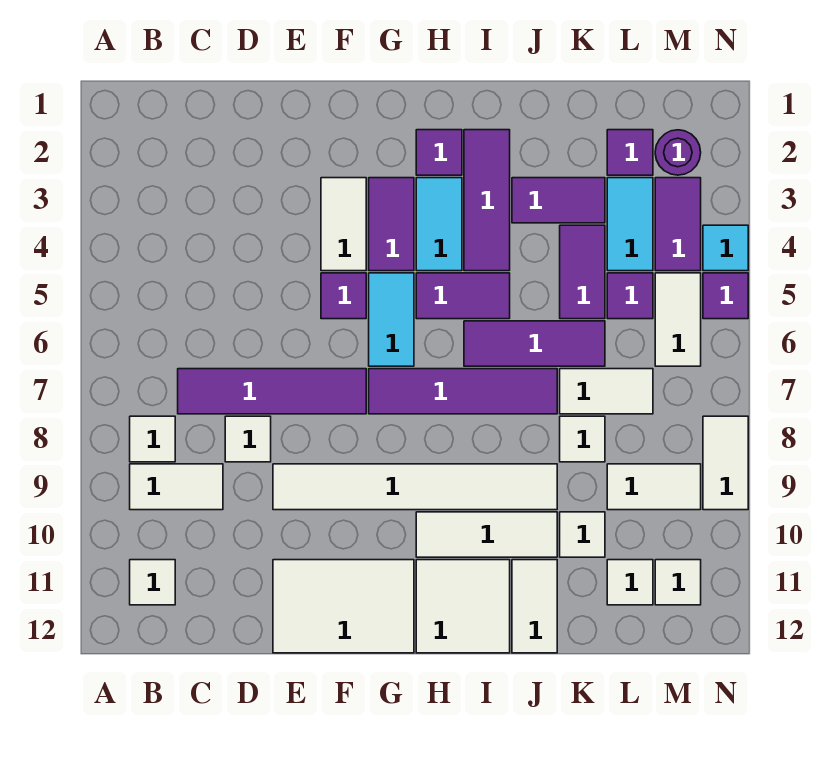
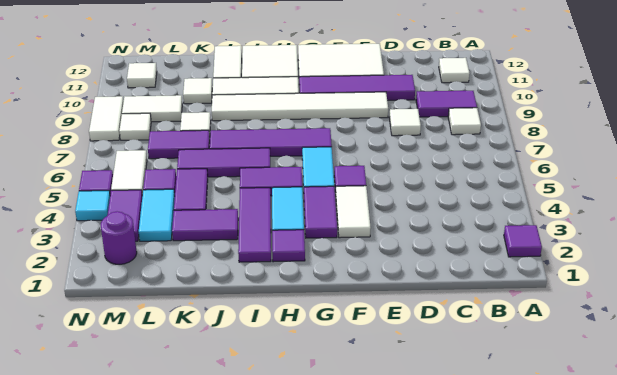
white 1x2 tile [130,464,223,510] -> purple 1x2 tile [416,91,477,117]
purple 1x4 tile [178,369,366,414] -> purple 1x4 tile moved to [299,75,415,100]
white 1x2 tile [560,369,653,414] -> purple 1x2 tile [148,130,210,159]
purple 1x1 tile [607,130,653,175] -> purple 1x1 tile moved to [504,225,542,257]
white 1x1 tile [607,560,653,605] -> white 1x1 tile moved to [119,113,151,140]

